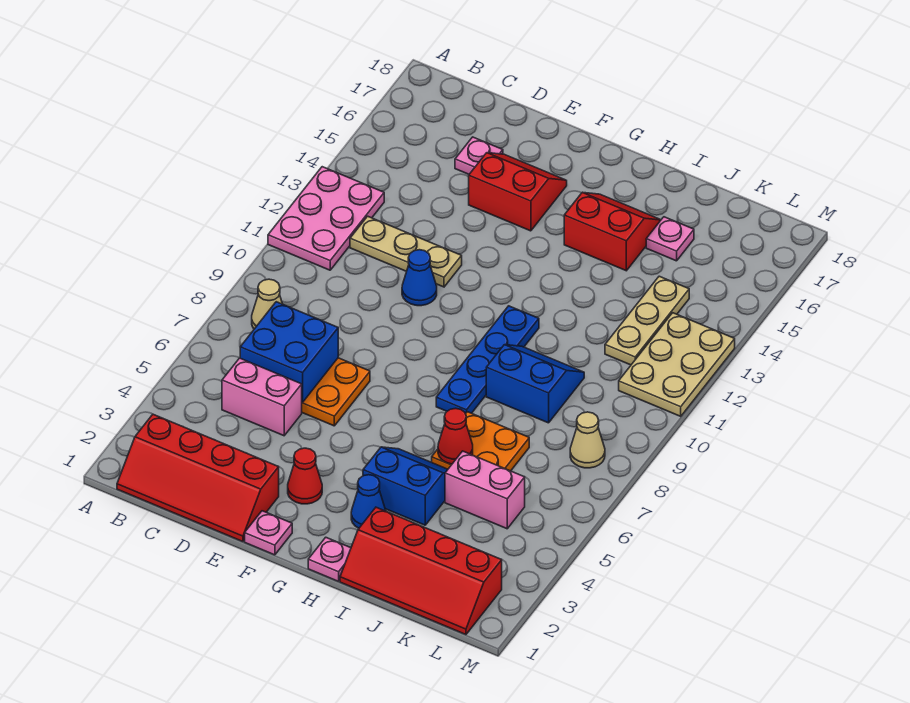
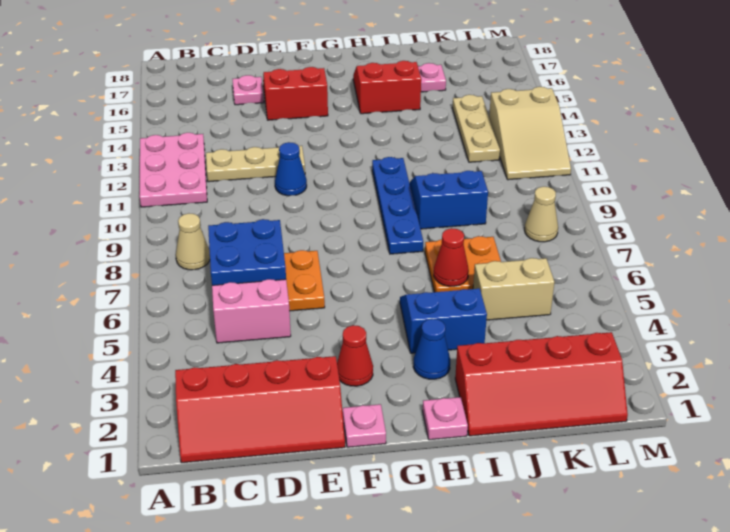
pink 1x2 brick [445,451,525,529] -> tan 1x2 brick [473,258,554,320]
tan 2x3 plate [619,313,735,416] -> tan 2x3 slope [489,87,571,180]

